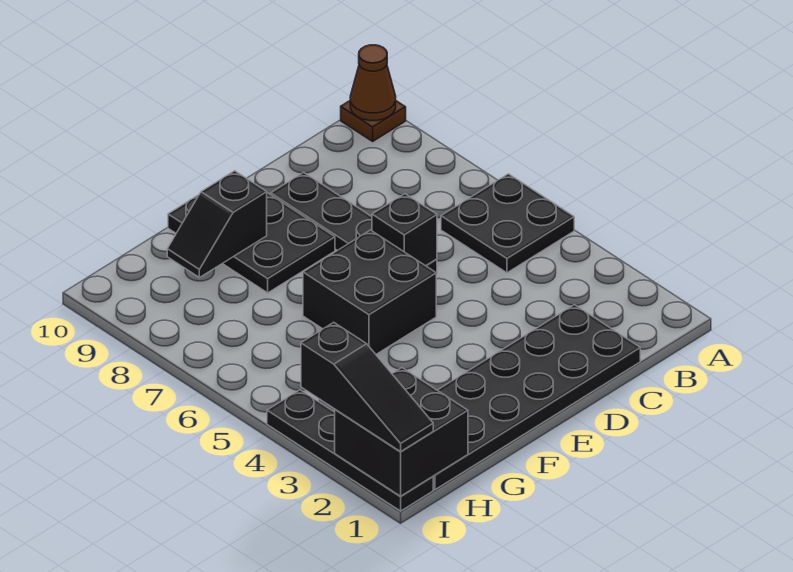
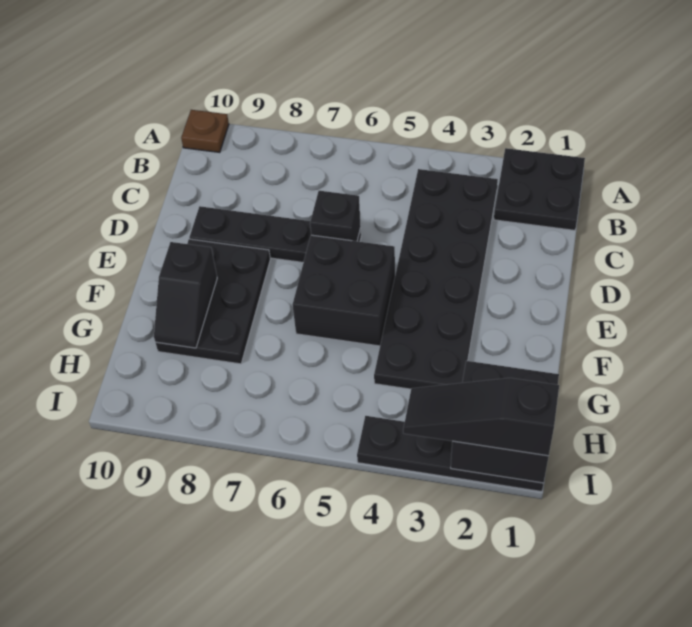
black 2x2 plate [441,174,574,273] -> black 2x2 plate moved to [494,148,585,230]
brown 1x1 cone [350,45,396,121] -> none
black 2x6 plate [433,305,640,490] -> black 2x6 plate moved to [374,169,498,389]
black 2x3 plate [168,193,335,293] -> black 2x3 plate turned to [155,239,270,364]
black 1x3 slope [301,322,433,452] -> black 1x3 slope turned to [403,378,559,456]

